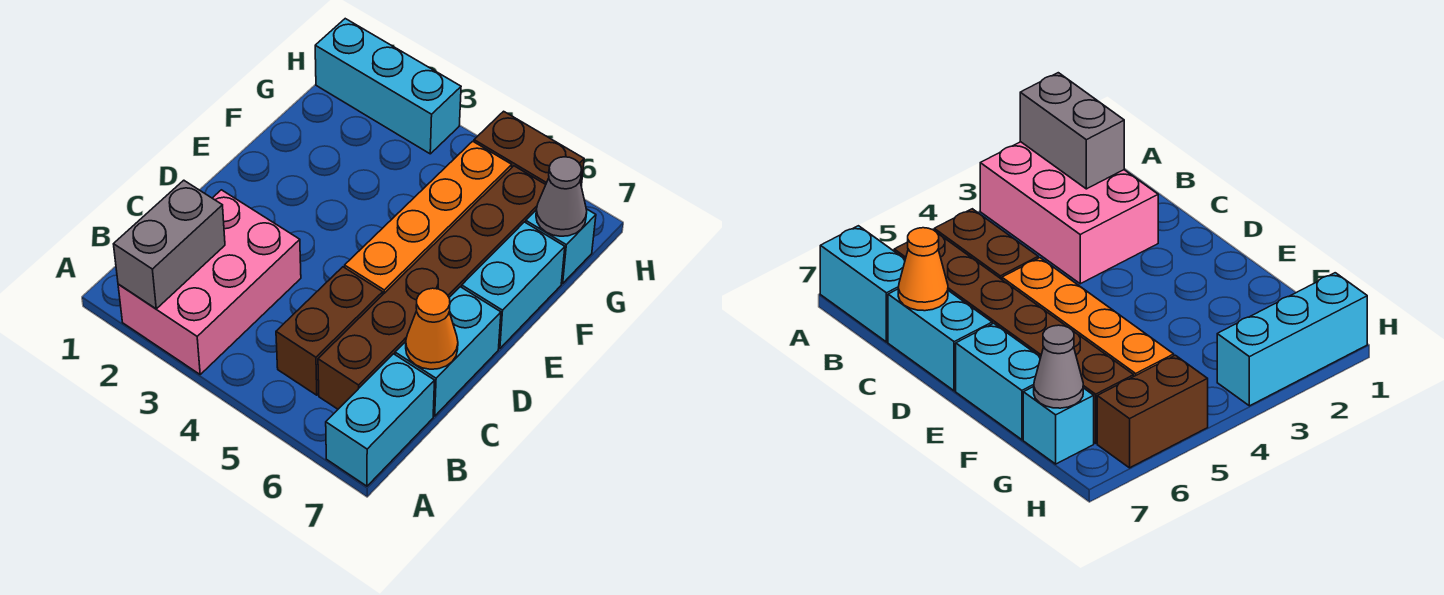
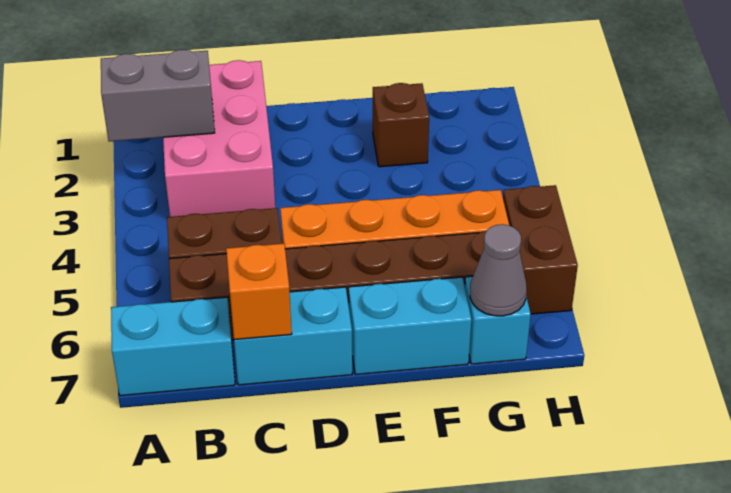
pink 2x3 brick [118,190,301,374] -> pink 2x3 brick turned to [163,60,275,217]
orange 1x1 cone [406,288,458,369] -> orange 1x1 brick [226,243,292,340]
none -> brown 1x1 brick [373,83,429,167]
cyan 1x3 brick [315,19,461,154] -> none

